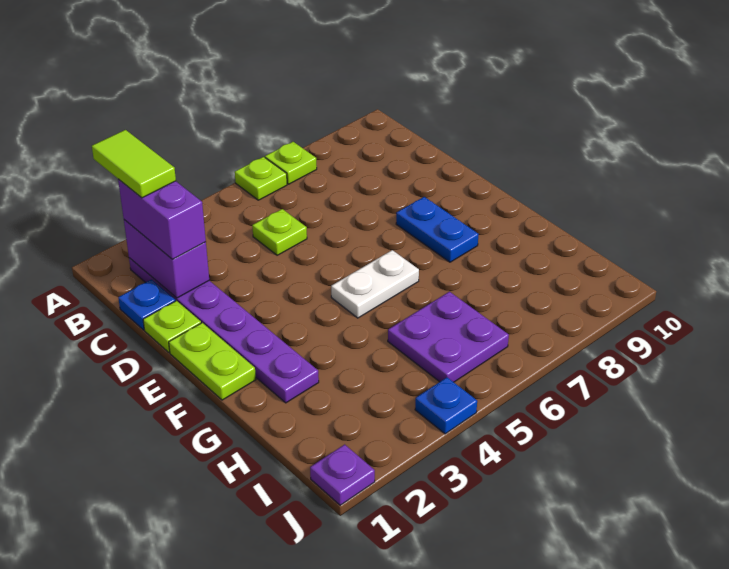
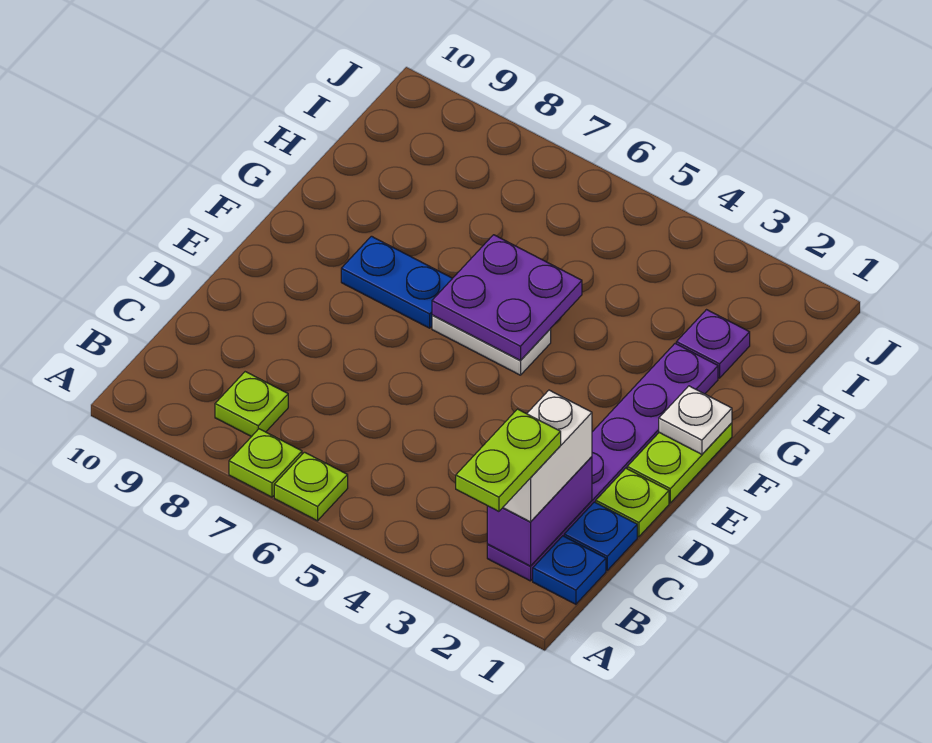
lime 1x2 tile [92,130,176,198] -> lime 1x2 plate [456,409,561,511]
purple 1x2 brick [118,179,206,260] -> white 1x2 brick [503,390,592,522]
lime 1x1 plate [252,209,307,255] -> lime 1x1 plate moved to [215,372,288,437]
blue 1x2 plate [396,197,478,262] -> blue 1x2 plate turned to [341,236,452,328]
none -> white 1x1 plate [659,386,732,454]
purple 2x2 plate [388,292,509,382] -> purple 2x2 plate moved to [432,235,582,361]
purple 1x1 plate [310,444,375,505] -> purple 1x1 plate moved to [676,310,750,378]
blue 1x1 plate [415,378,477,434] -> blue 1x1 plate moved to [533,536,606,604]

